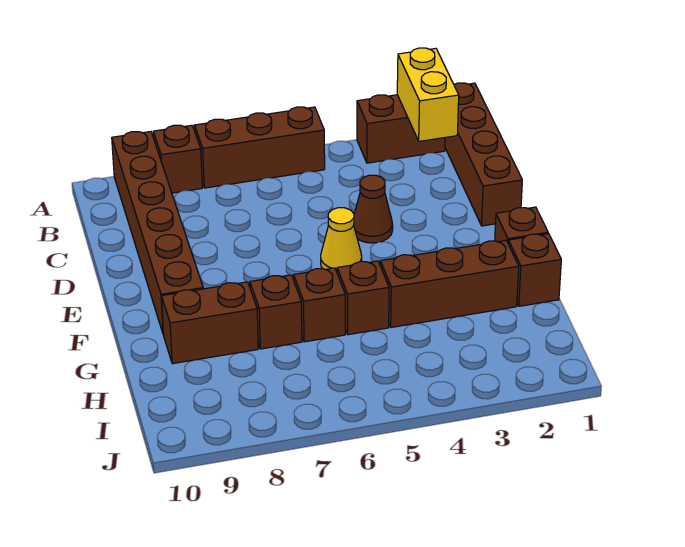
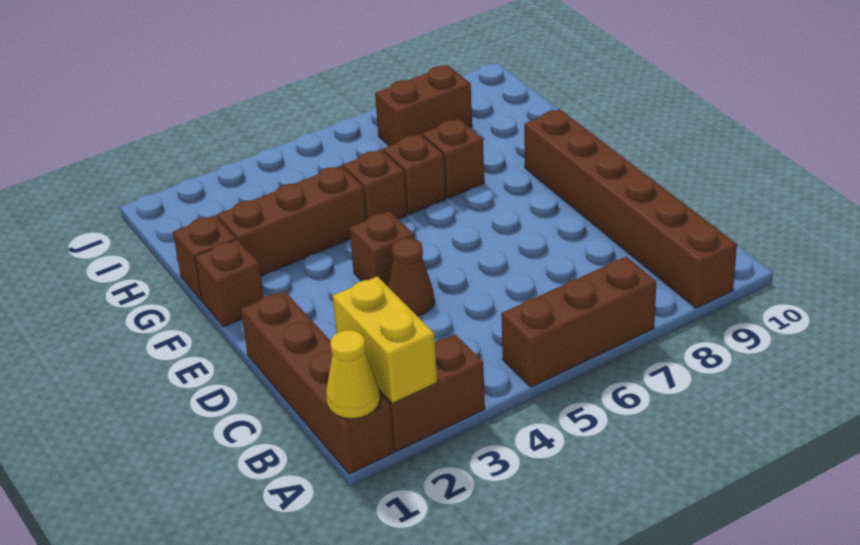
brown 1x1 brick [153,125,202,193] -> brown 1x1 brick moved to [349,211,414,286]
yellow 1x1 cone [321,208,362,272] -> yellow 1x1 cone moved to [326,330,380,419]
brown 1x2 brick [162,282,258,364] -> brown 1x2 brick moved to [375,65,472,146]

